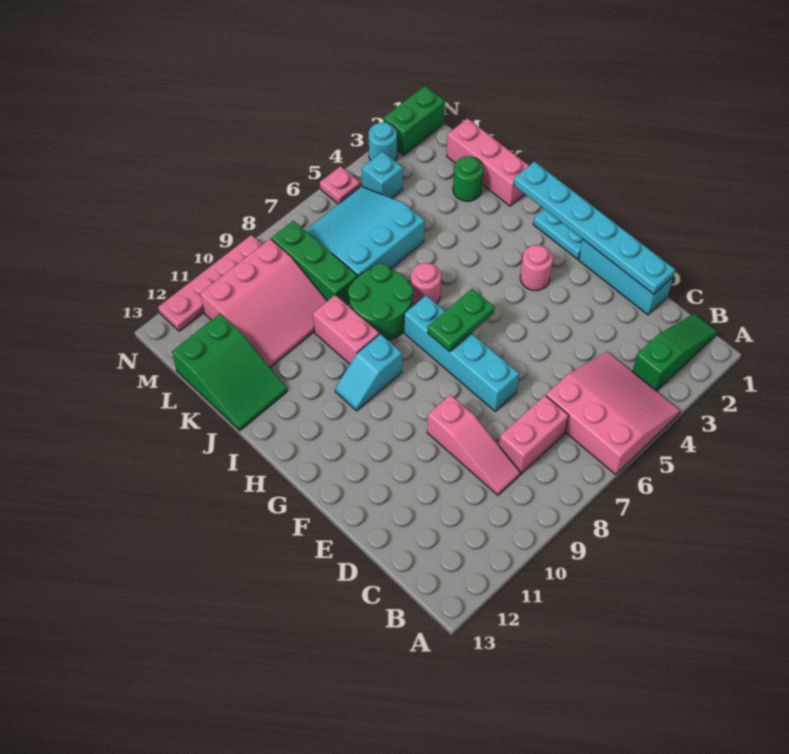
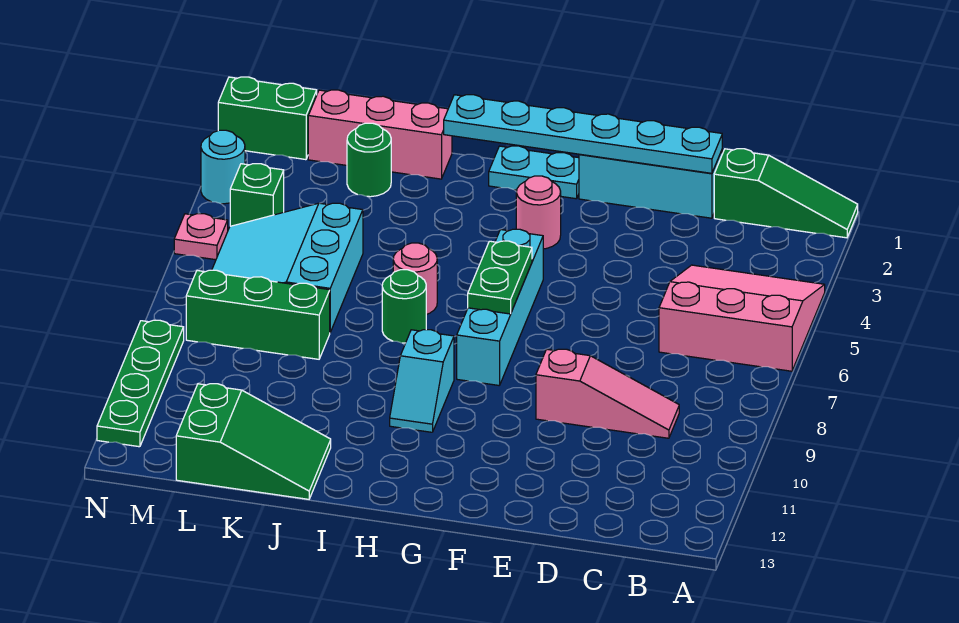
green 1x3 slope [632,314,717,391] -> green 1x3 slope turned to [714,149,858,238]
pink 1x2 brick [499,395,569,474] -> none
cyan 1x4 brick [404,295,519,411] -> cyan 1x4 brick turned to [457,229,543,385]
green 2x2 round brick [348,264,413,340] -> green 1x1 round brick [382,270,426,343]
pink 1x2 brick [313,295,379,364] -> none
pink 3x3 slope [200,239,327,368] -> none
cyan 1x1 brick [362,151,403,198] -> green 1x1 brick [230,164,284,226]
green 1x2 brick [384,86,445,155] -> green 1x2 brick turned to [218,77,317,160]
pink 1x4 plate [158,235,262,331] -> green 1x4 plate [97,320,184,447]

